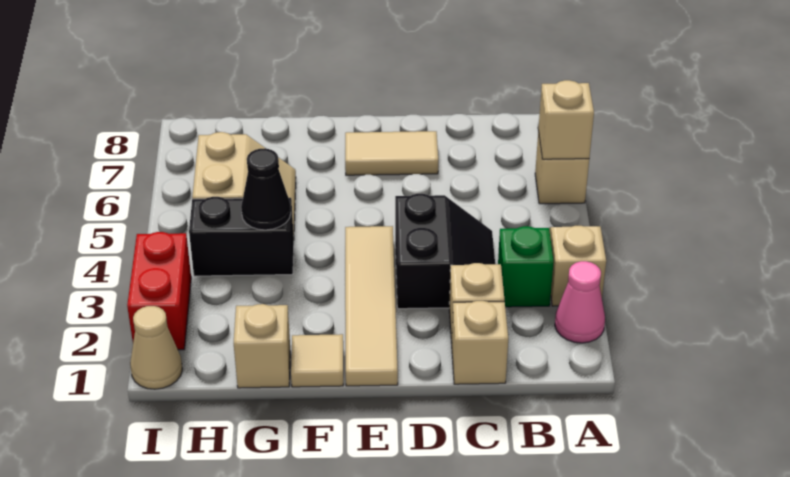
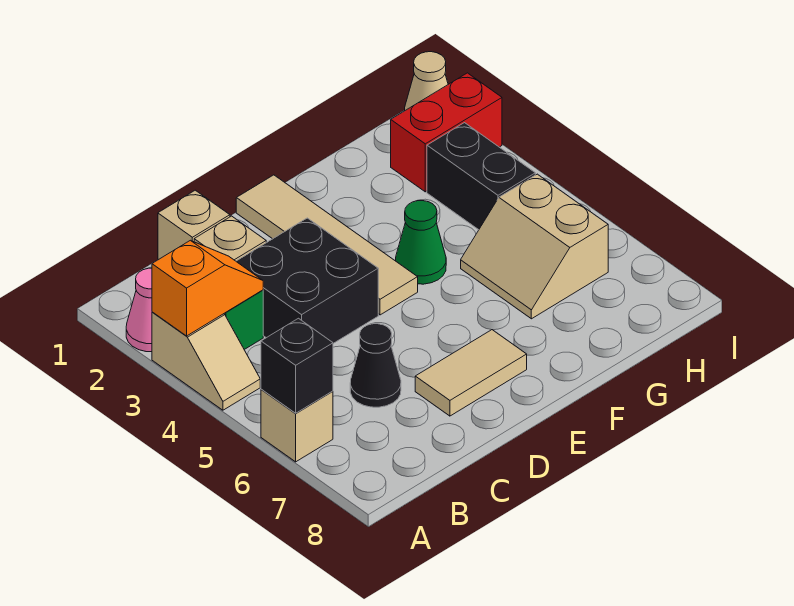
none -> orange 1x2 slope [152,240,263,336]
tan 1x1 brick [538,80,594,159] -> black 1x1 brick [261,318,333,413]
black 2x2 slope [395,194,495,309] -> black 2x2 brick [236,218,378,343]
tan 1x1 tile [291,334,343,387] -> none
none -> green 1x1 cone [396,201,446,284]
tan 1x1 brick [234,304,290,388] -> none
black 1x2 brick [189,197,294,276] -> black 1x2 brick turned to [427,123,535,230]
black 1x1 cone [241,148,291,230] -> black 1x1 cone moved to [350,324,401,407]
red 1x2 brick [127,232,191,350] -> red 1x2 brick turned to [391,73,502,192]

